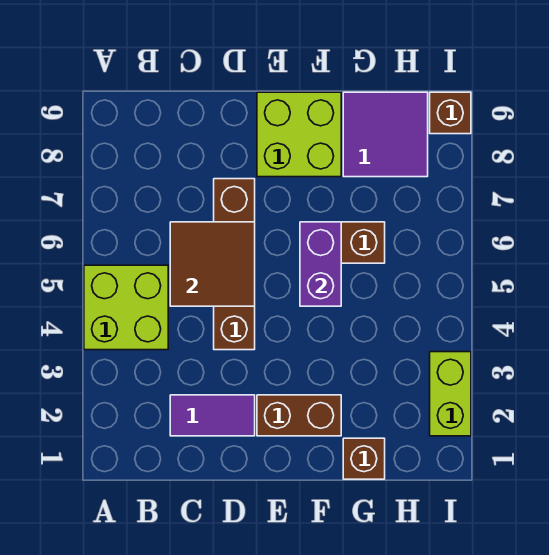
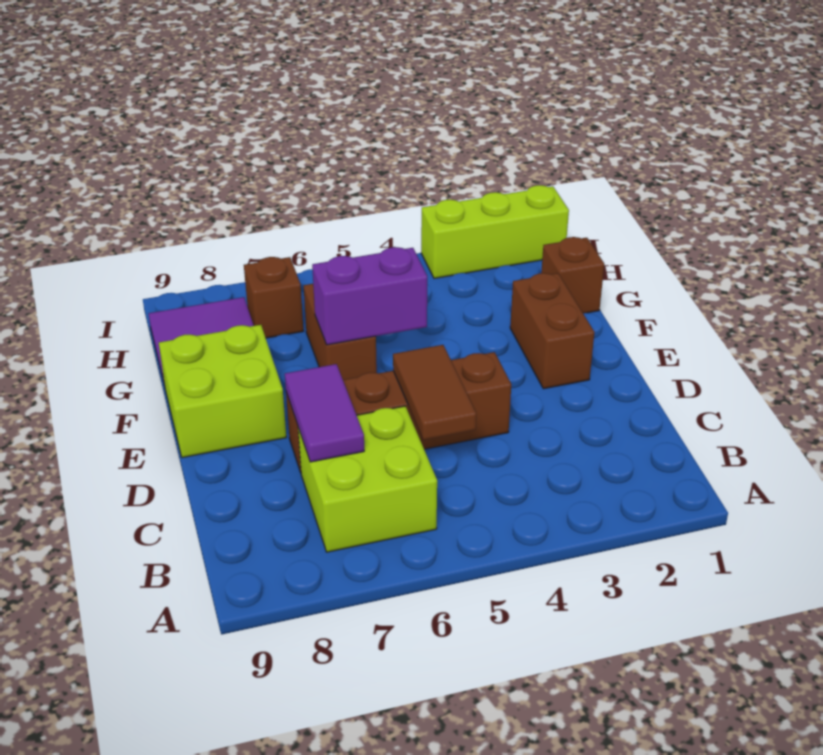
lime 2x2 brick [84,265,168,350] -> lime 2x2 brick moved to [298,406,437,552]
purple 1x2 tile [170,395,255,436] -> purple 1x2 tile moved to [285,364,364,462]
brown 2x2 tile [170,222,255,306] -> brown 1x2 tile [393,345,476,440]
lime 1x2 brick [430,352,471,436] -> lime 1x3 brick [421,185,569,278]
brown 1x1 brick [430,92,471,134] -> brown 1x1 brick moved to [244,257,303,338]

